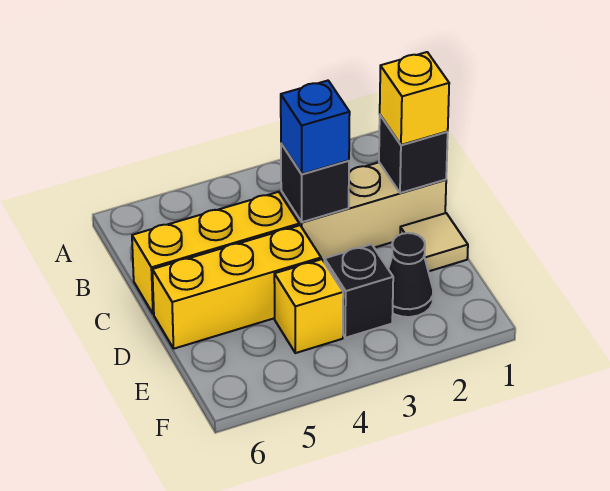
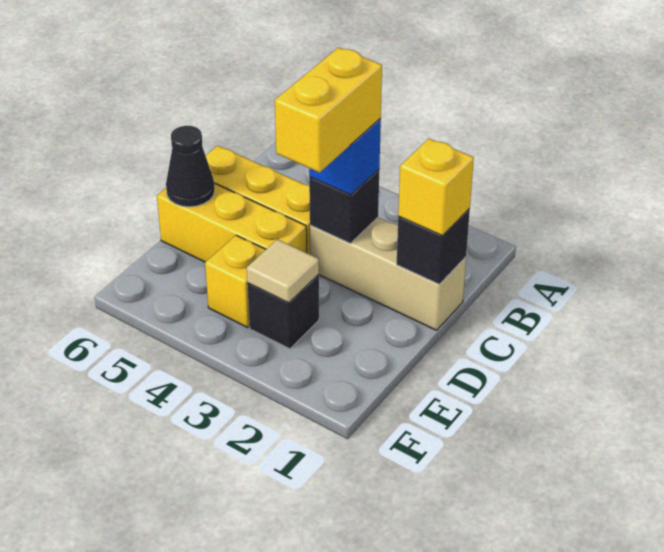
none -> yellow 1x2 brick [275,47,382,173]
tan 1x1 tile [400,213,468,271] -> tan 1x1 tile moved to [247,239,319,303]
black 1x1 cone [388,233,433,317] -> black 1x1 cone moved to [166,126,215,207]

